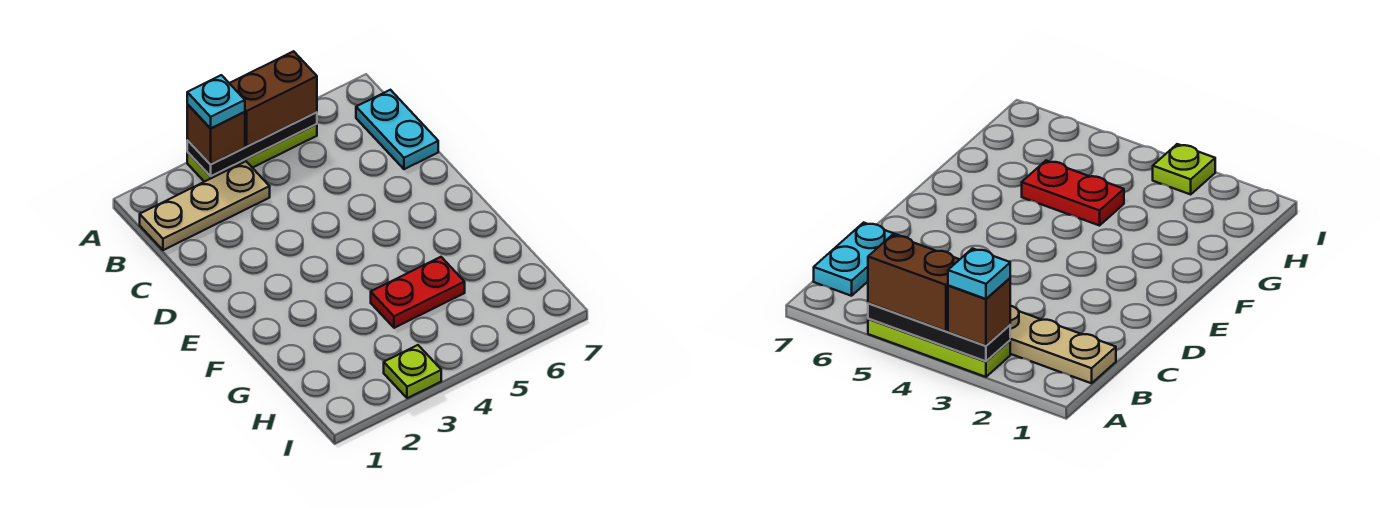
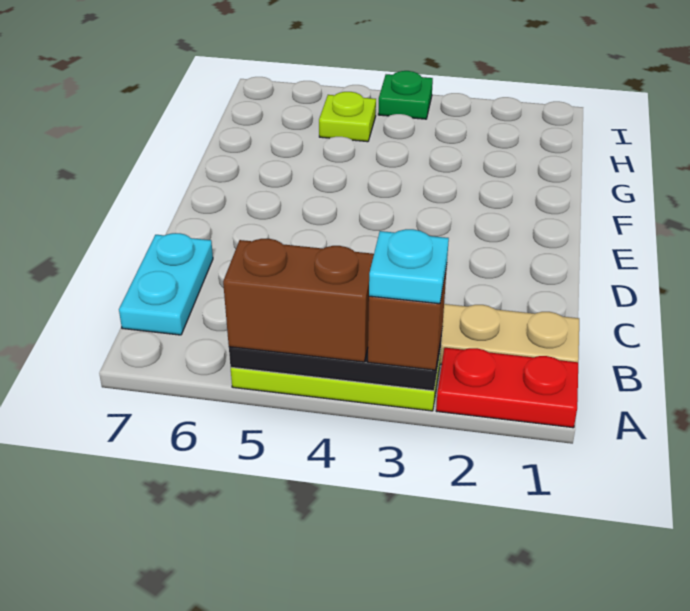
red 1x2 plate [371,257,465,328] -> red 1x2 plate moved to [436,348,578,428]
lime 1x1 plate [384,345,441,398] -> lime 1x1 plate moved to [319,92,376,142]
none -> green 1x1 plate [378,71,433,119]

